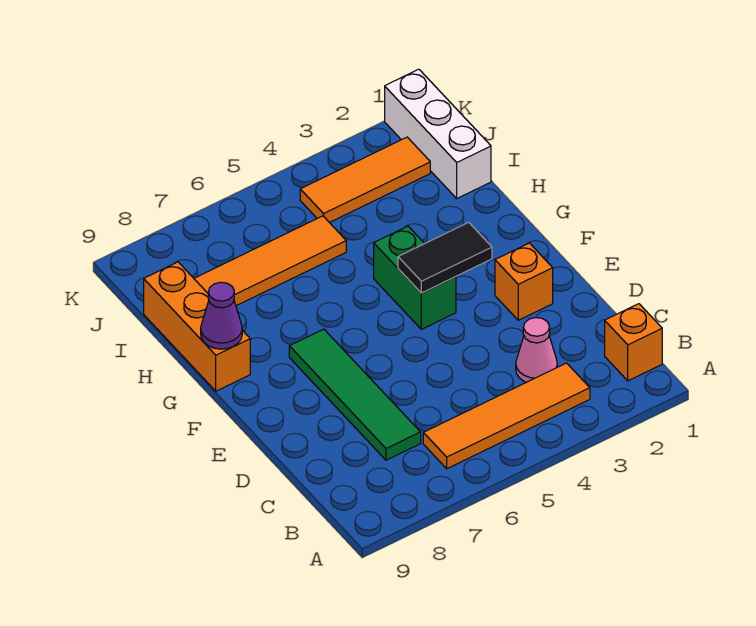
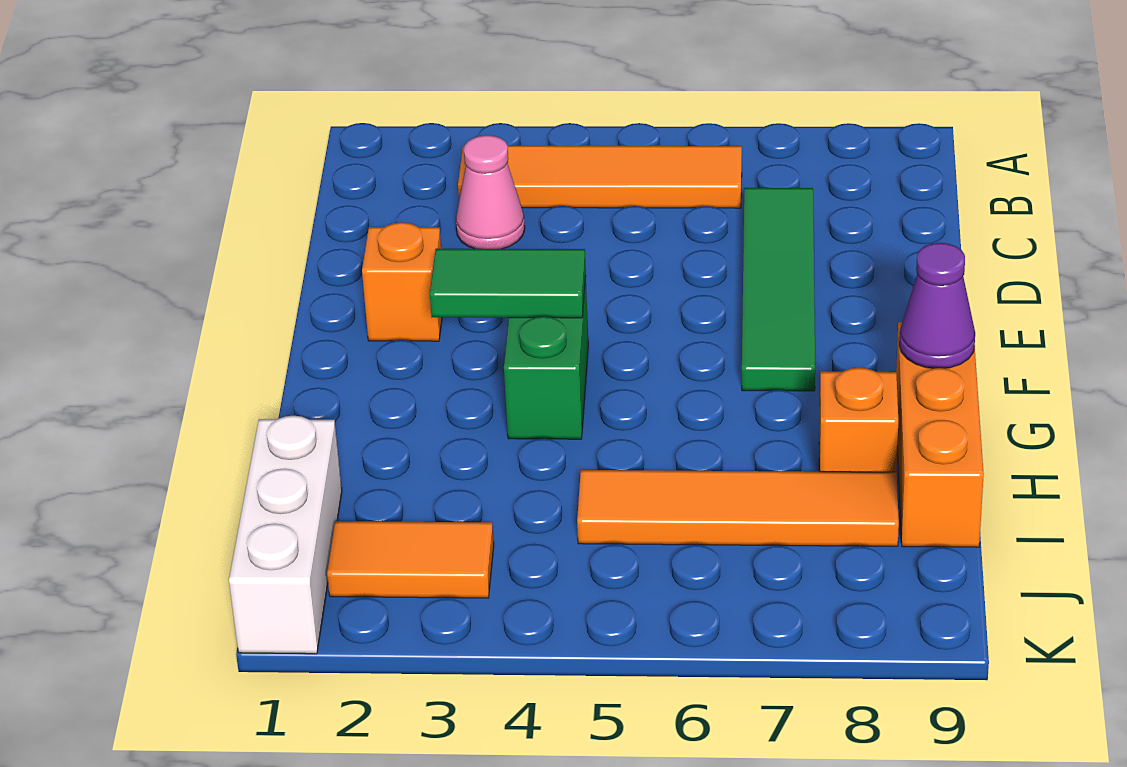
orange 1x1 brick [605,304,662,381] -> orange 1x1 brick moved to [819,368,898,472]
black 1x2 tile [398,222,492,293] -> green 1x2 tile [430,249,586,318]
orange 1x3 tile [300,137,430,223] -> orange 1x2 tile [327,521,494,598]

